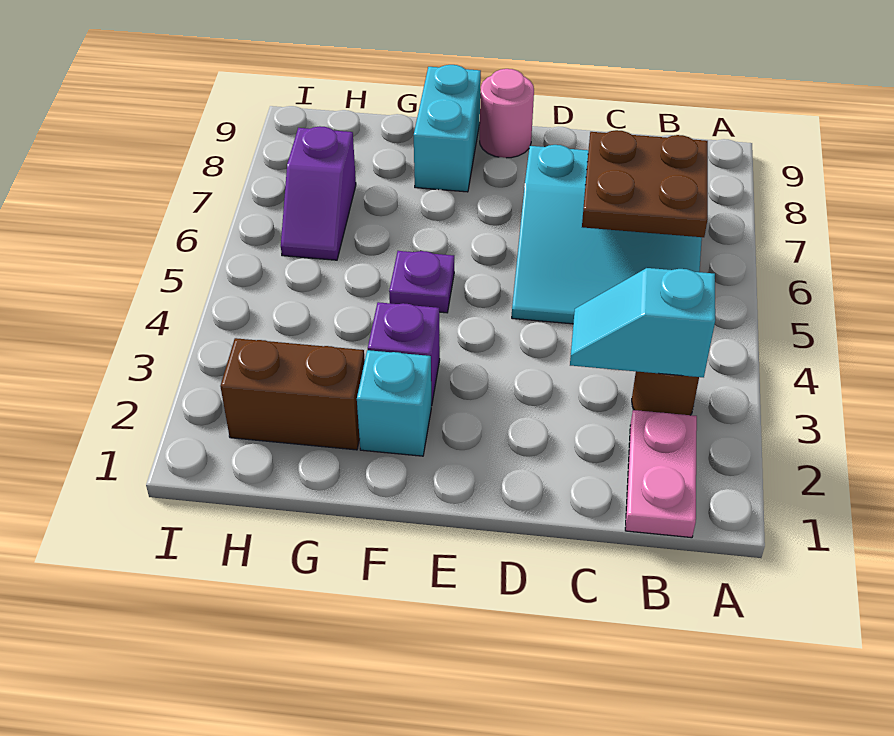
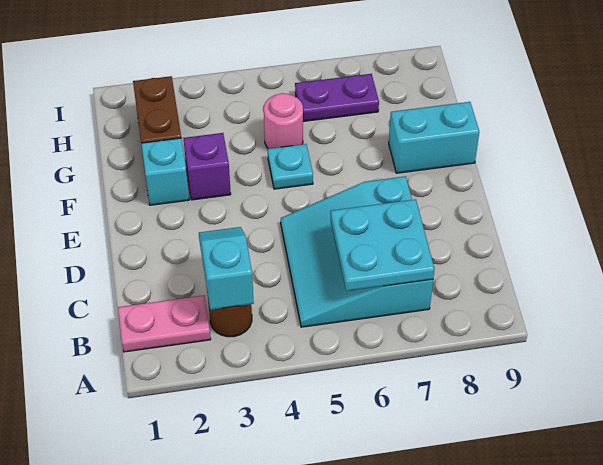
brown 2x2 plate [582,130,708,237] -> cyan 2x2 plate [331,199,434,291]
pink 1x1 round brick [480,69,534,158] -> pink 1x1 round brick moved to [264,93,303,149]
purple 1x1 plate [389,251,454,313] -> cyan 1x1 plate [268,144,313,189]
purple 1x2 slope [281,126,356,260] -> purple 1x2 plate [295,74,379,121]

